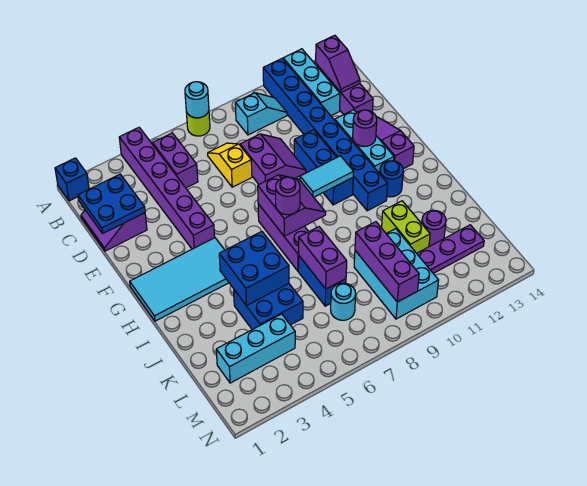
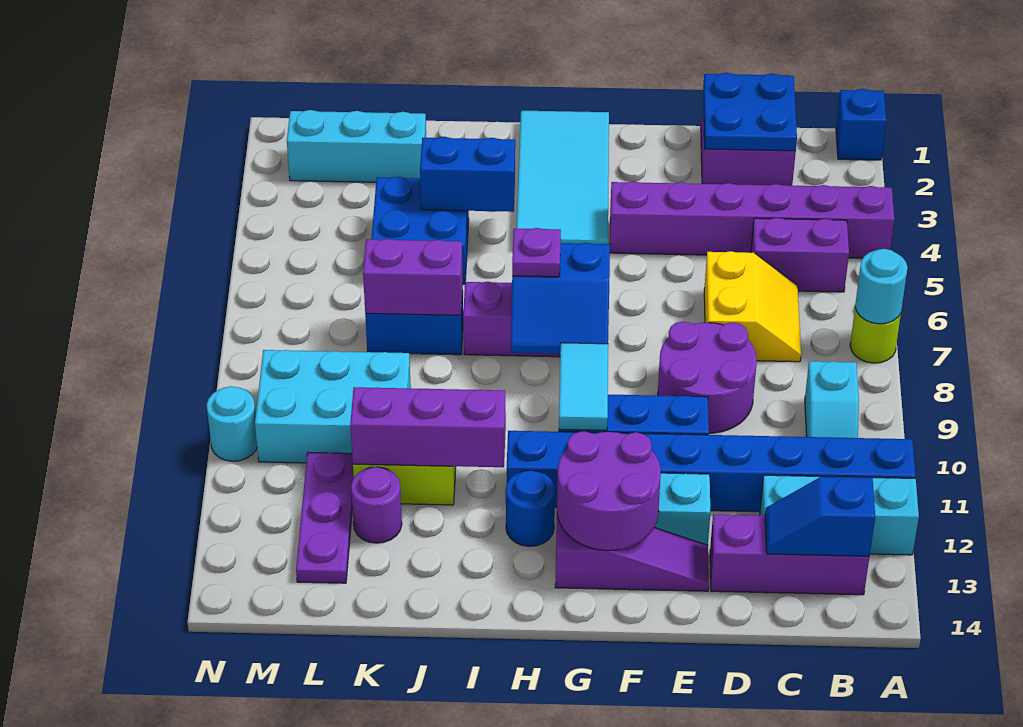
purple 1x2 slope [316,35,360,92] -> blue 1x2 slope [765,477,875,556]
yellow 1x2 slope [208,143,252,187] -> yellow 2x2 slope [704,251,801,362]
purple 2x2 slope [240,134,306,184] -> purple 2x2 round brick [658,321,757,433]
purple 1x1 round brick [353,110,377,146] -> purple 2x2 round brick [557,431,661,551]
purple 2x2 slope [258,175,326,236] -> blue 2x2 slope [511,243,610,354]
purple 1x1 round brick [276,177,300,215] -> purple 1x1 plate [512,228,561,277]
blue 2x2 brick [219,232,289,306] -> blue 1x2 brick [420,137,515,212]
purple 1x3 brick [355,222,419,302] -> purple 1x3 brick moved to [350,387,506,467]
cyan 1x3 brick [216,314,295,383] -> cyan 1x3 brick turned to [287,110,426,182]
cyan 1x1 round brick [331,283,356,320] -> cyan 1x1 round brick moved to [207,386,257,461]

